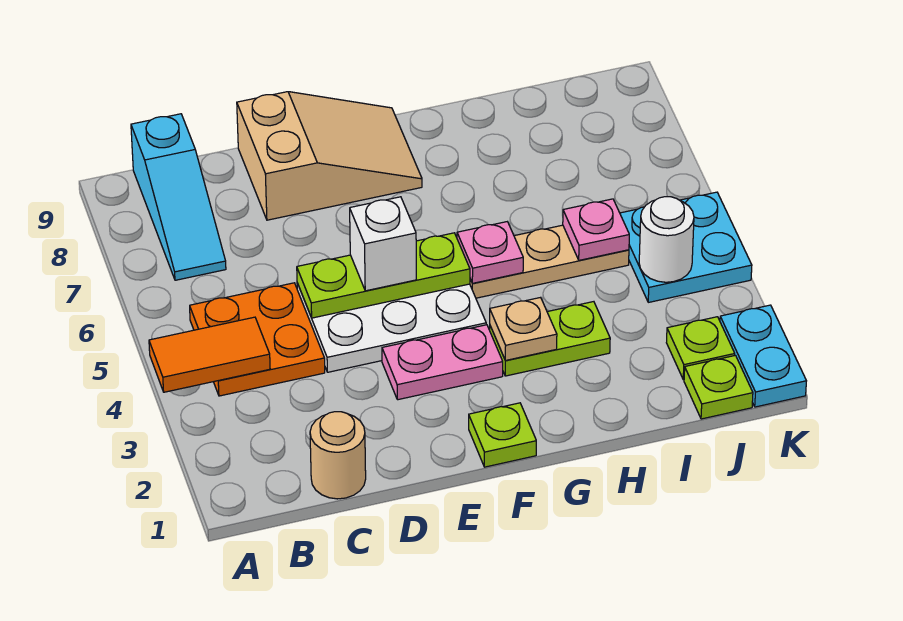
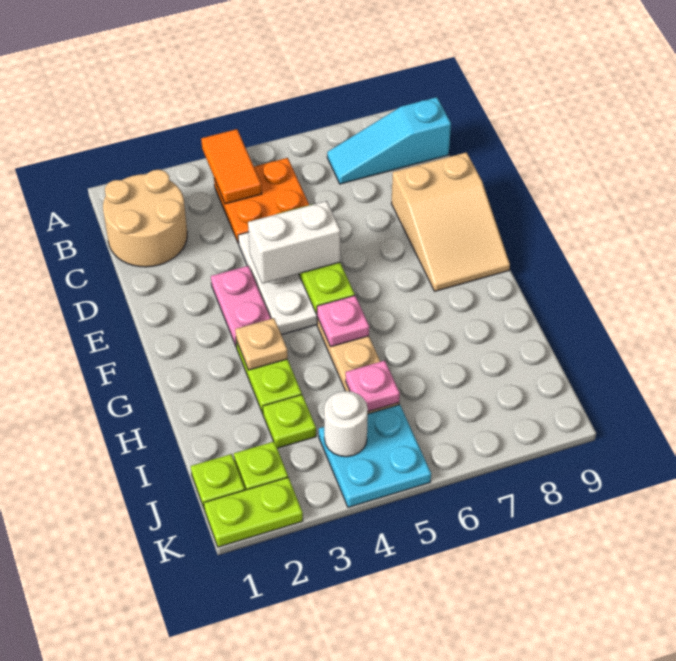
tan 1x1 round brick [310,412,366,499] -> tan 2x2 round brick [103,170,187,267]
white 1x1 brick [350,197,416,291] -> white 1x2 brick [248,201,340,284]
lime 1x1 plate [469,403,536,467] -> lime 1x1 plate moved to [263,395,316,448]
cyan 1x2 plate [720,305,806,407] -> lime 1x2 plate [204,477,303,547]

